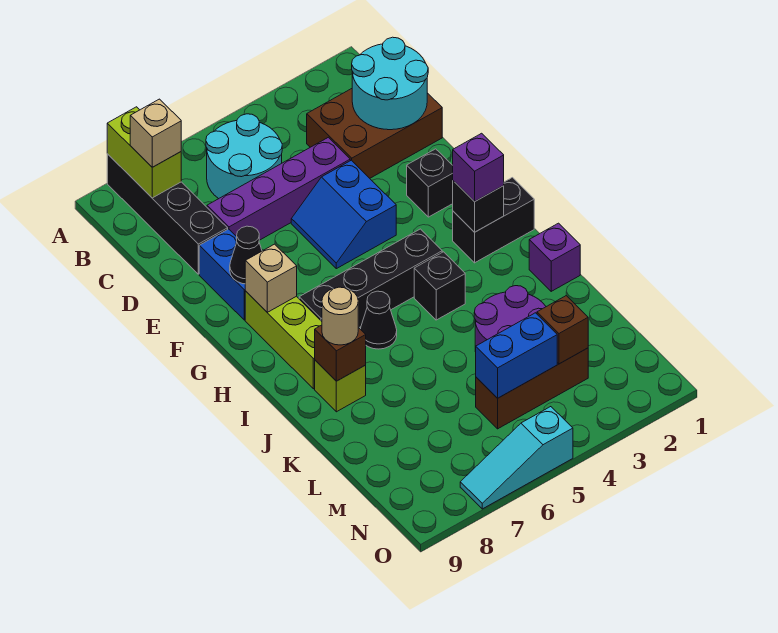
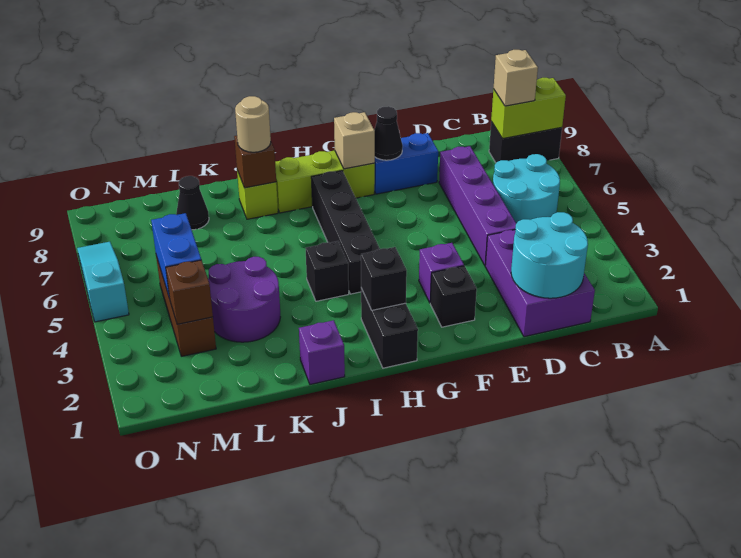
black 1x4 brick [107,154,228,274] -> black 1x2 brick [489,122,562,163]
brown 2x3 brick [307,89,442,178] -> purple 2x3 brick [485,230,595,337]
blue 2x2 slope [291,160,396,269] -> none
purple 1x1 brick [453,133,504,202] -> purple 1x1 brick moved to [419,243,464,302]
black 1x1 cone [361,291,397,349] -> black 1x1 cone moved to [176,176,209,230]

